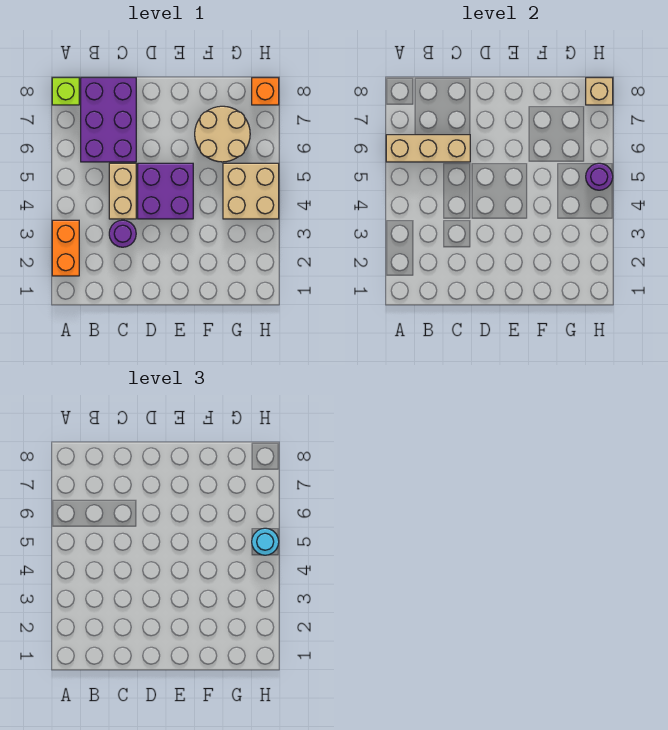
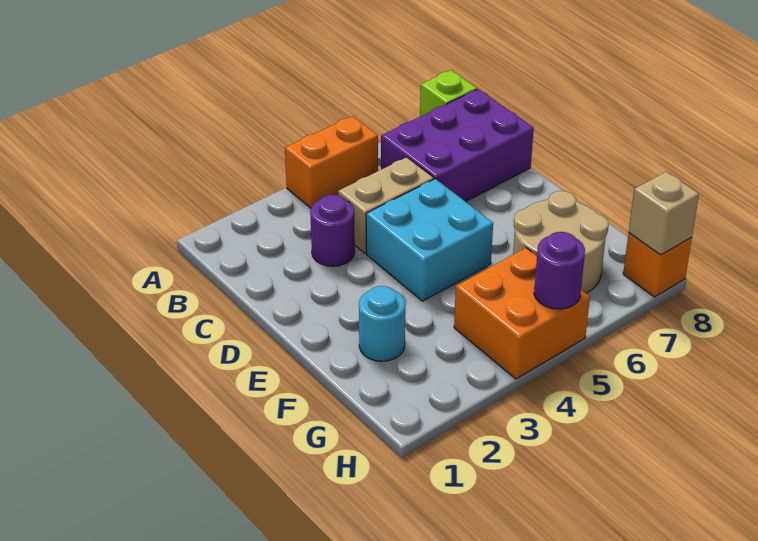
orange 1x2 brick [52,220,79,276] -> orange 1x2 brick moved to [285,116,378,208]
tan 1x3 brick [386,135,470,162] -> none
purple 2x2 brick [138,163,193,219] -> cyan 2x2 brick [366,179,493,301]
tan 2x2 brick [223,163,279,219] -> orange 2x2 brick [454,248,590,379]
cyan 1x1 round brick [252,528,279,555] -> cyan 1x1 round brick moved to [359,286,405,361]

